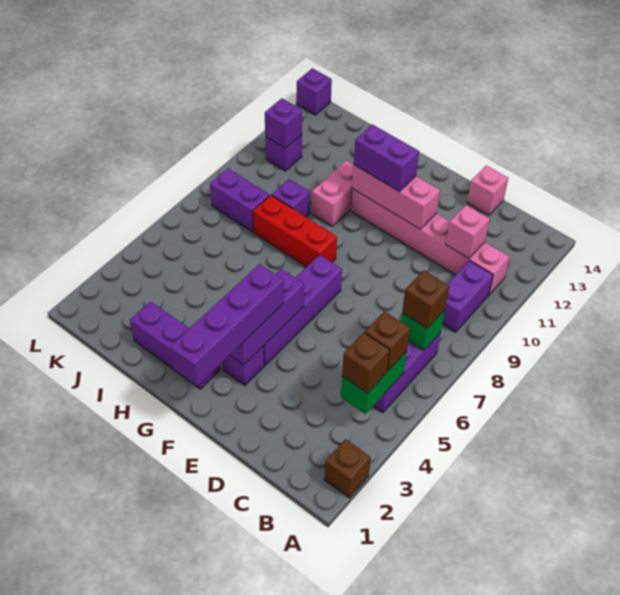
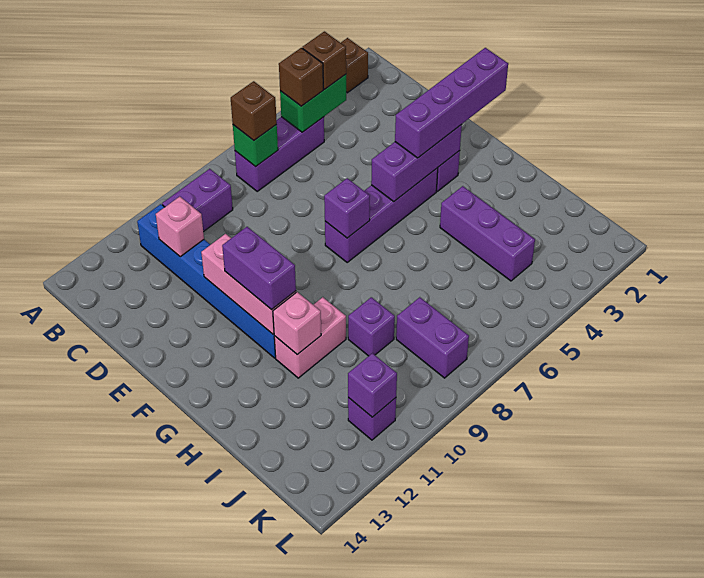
pink 1x6 brick [351,189,510,295] -> blue 1x6 brick [137,204,276,358]
pink 1x1 brick [467,166,508,215] -> pink 1x1 brick moved to [273,292,321,355]
purple 1x3 brick [130,301,221,389] -> purple 1x3 brick moved to [440,186,535,281]
red 1x3 brick [253,195,337,267] -> none
purple 1x1 brick [296,68,332,115] -> purple 1x1 brick moved to [324,178,370,238]

